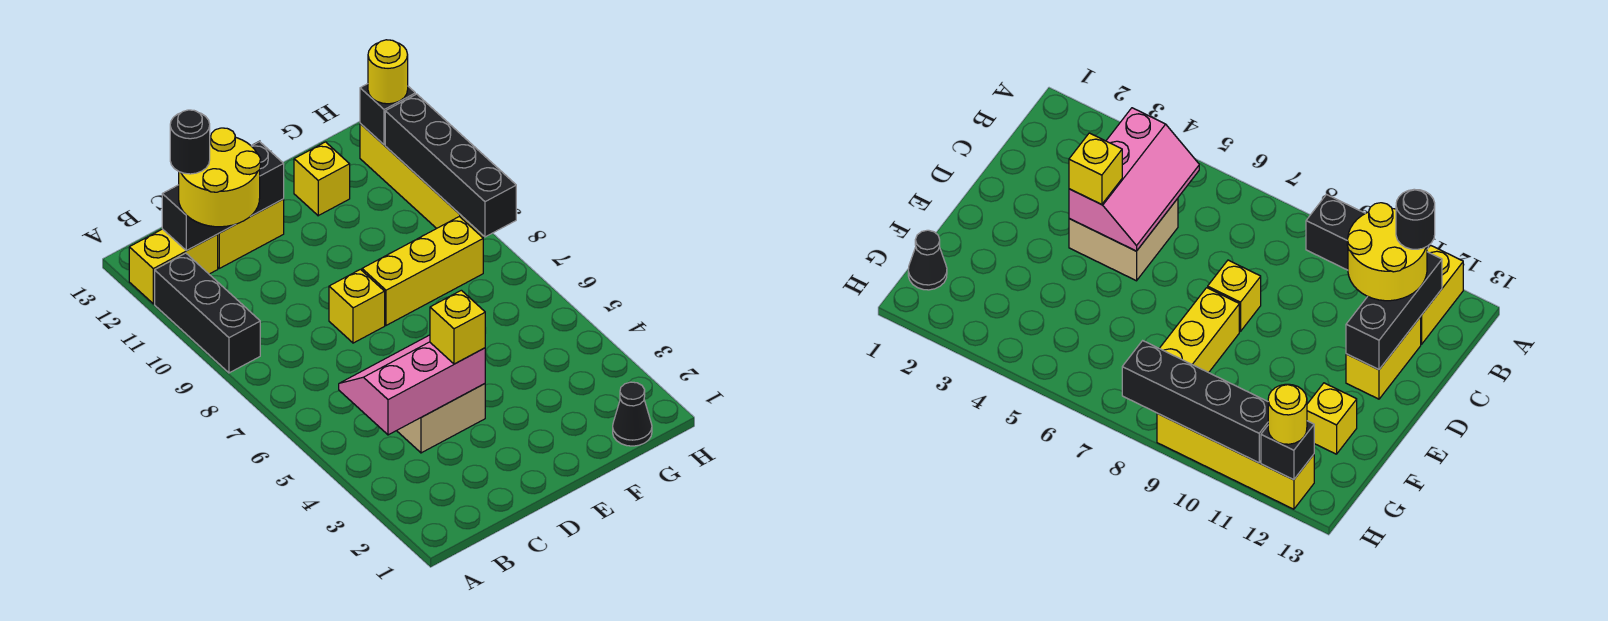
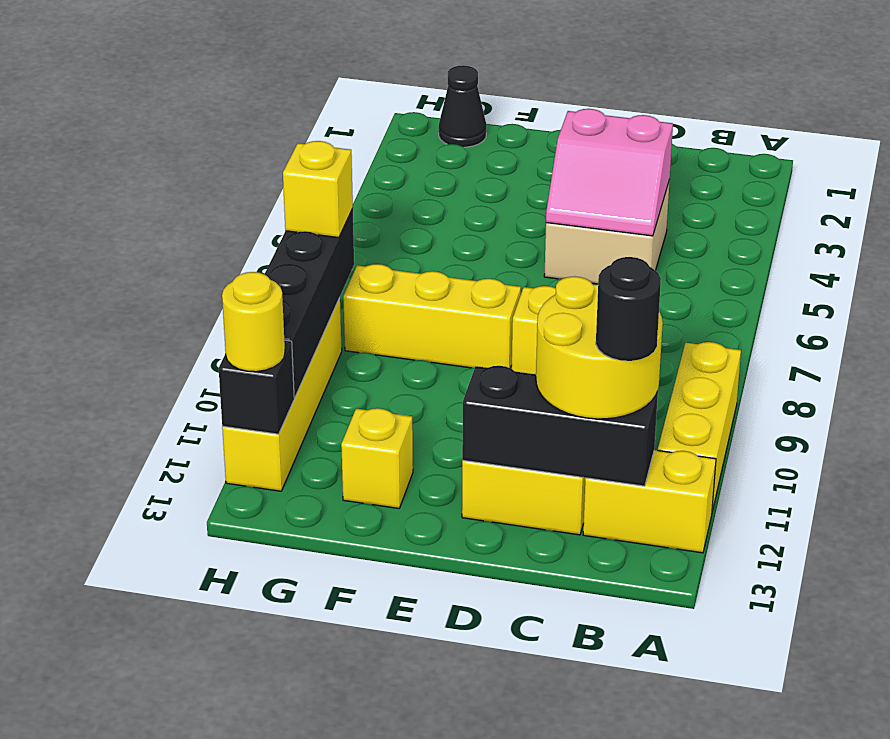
black 1x3 brick [155,253,260,373] -> yellow 1x3 brick [658,342,741,511]
pink 2x3 slope [339,335,485,435] -> pink 2x2 slope [546,109,673,236]
yellow 1x1 brick [430,290,485,364] -> yellow 1x1 brick moved to [283,141,353,238]

